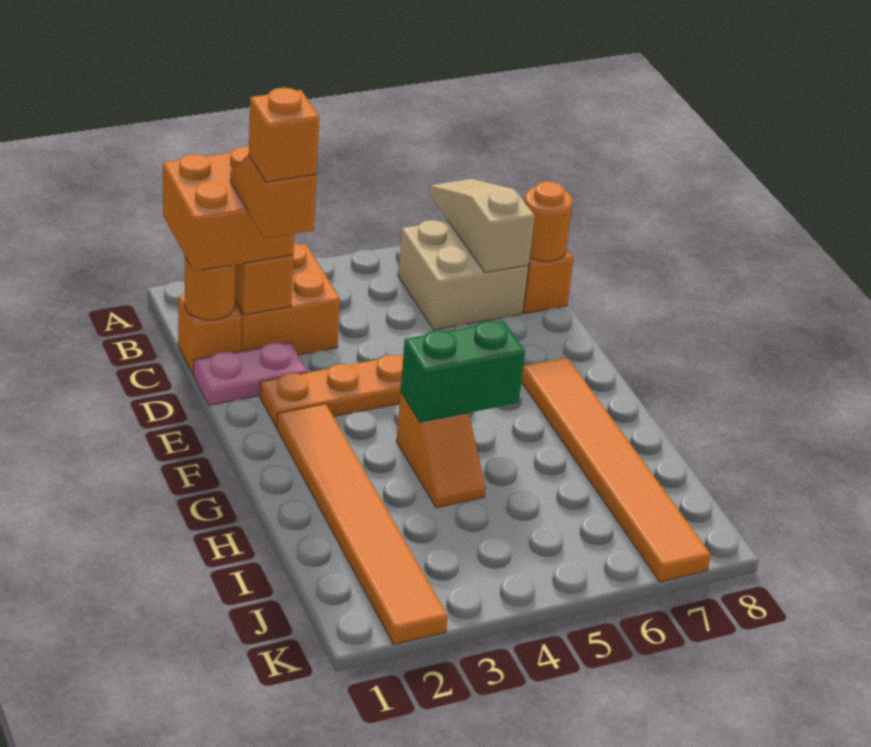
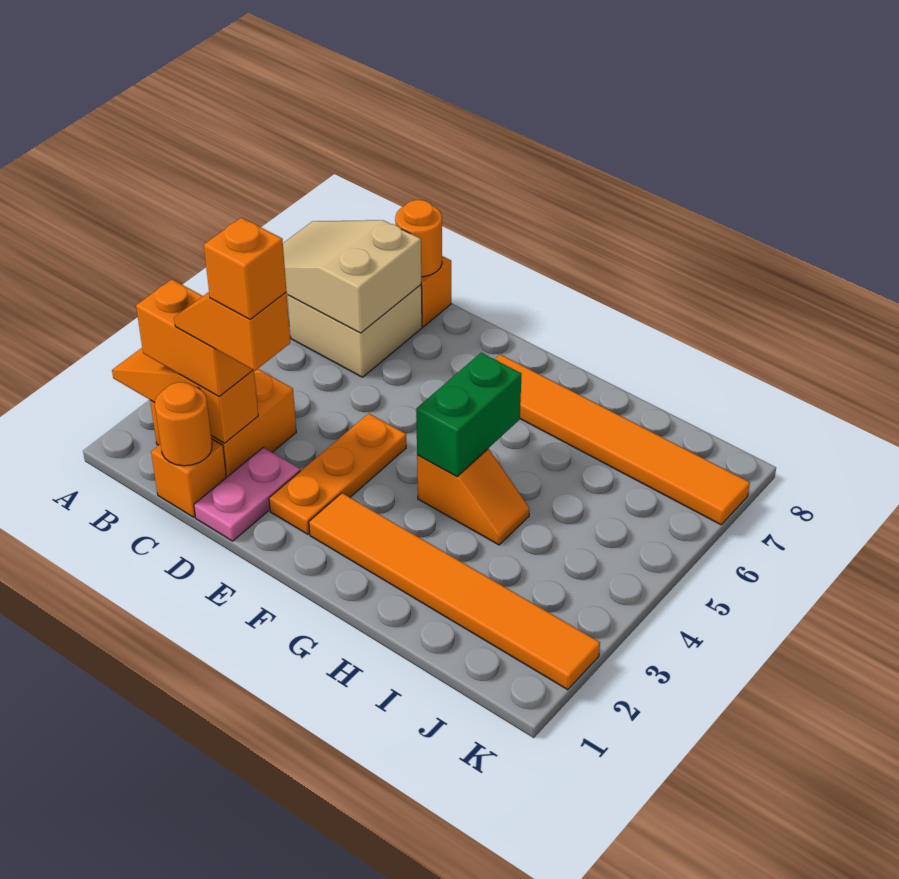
tan 1x3 slope [429,179,535,273] -> tan 2x3 slope [283,220,421,333]
orange 2x2 brick [163,146,294,271] -> orange 1x2 brick [136,280,253,397]

